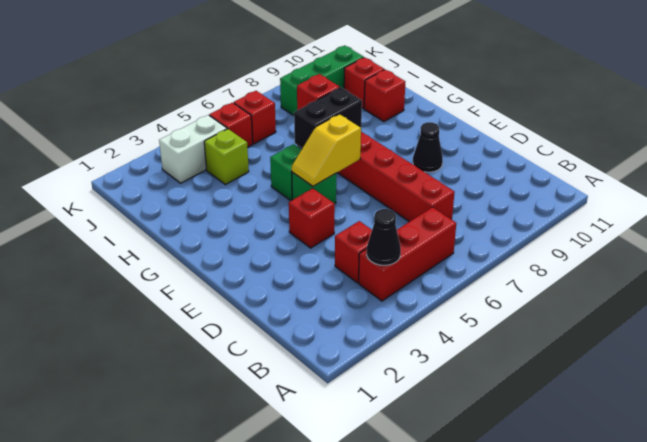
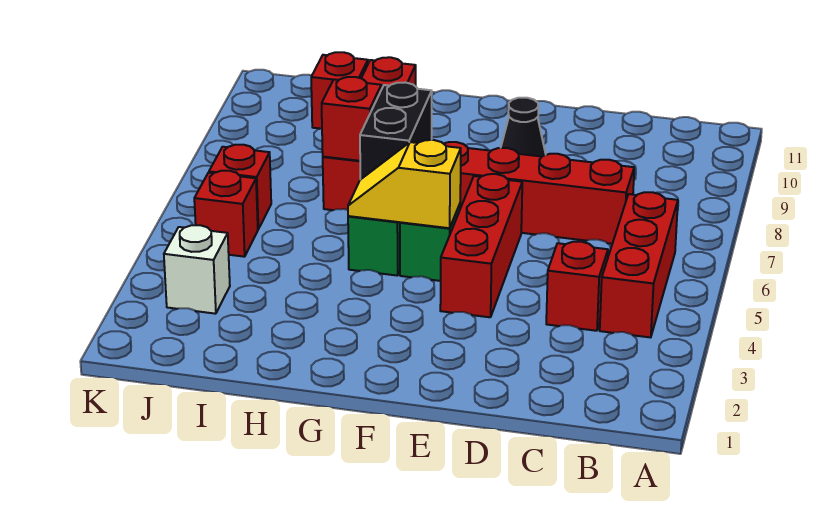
black 1x1 cone [367,209,401,265] -> none
red 1x1 brick [289,188,335,248] -> red 1x3 brick [440,174,522,317]
yellow 1x2 slope [292,114,361,186] -> yellow 1x2 slope turned to [348,140,461,228]
lime 1x1 brick [204,129,249,185] -> none
white 1x2 brick [159,115,227,183] -> white 1x1 brick [164,225,230,314]
green 1x3 brick [280,45,364,116] -> none

